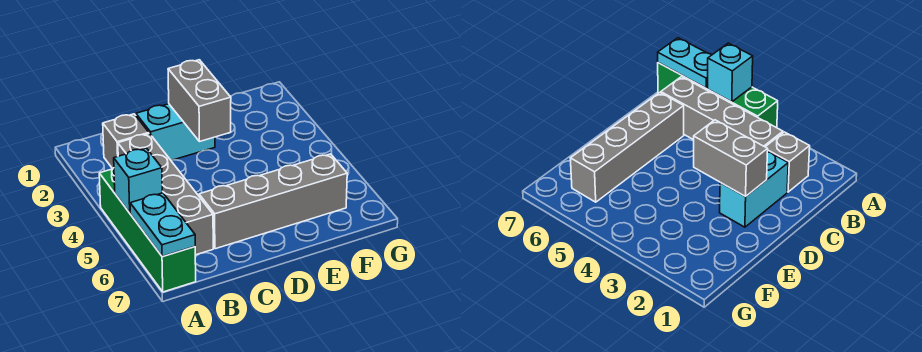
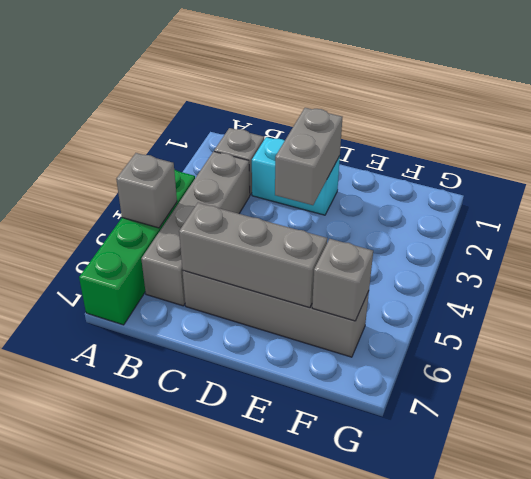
cyan 1x1 brick [114,148,162,213] -> grey 1x1 brick [116,153,177,228]
cyan 1x2 plate [130,193,195,256] -> none
none -> grey 1x3 brick [179,203,327,308]
none -> grey 1x1 brick [312,239,373,321]

